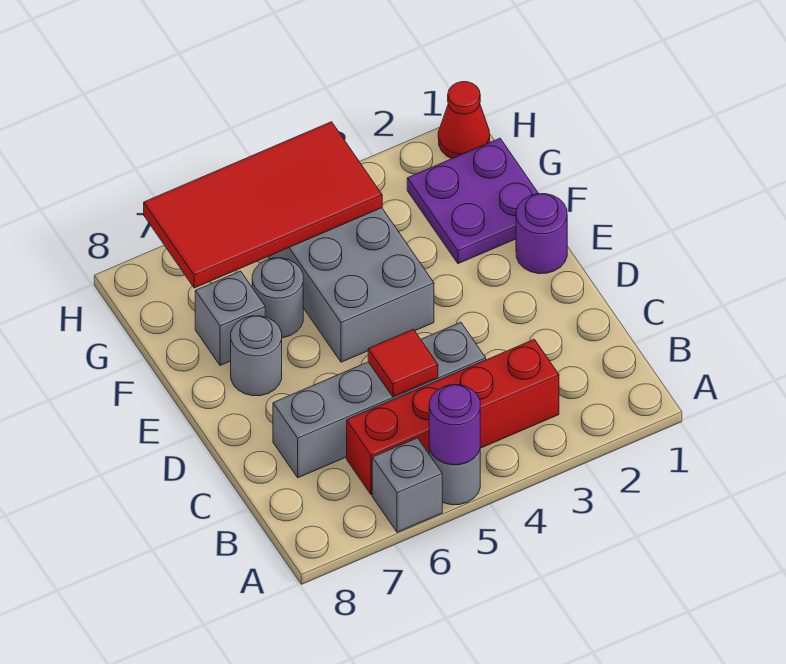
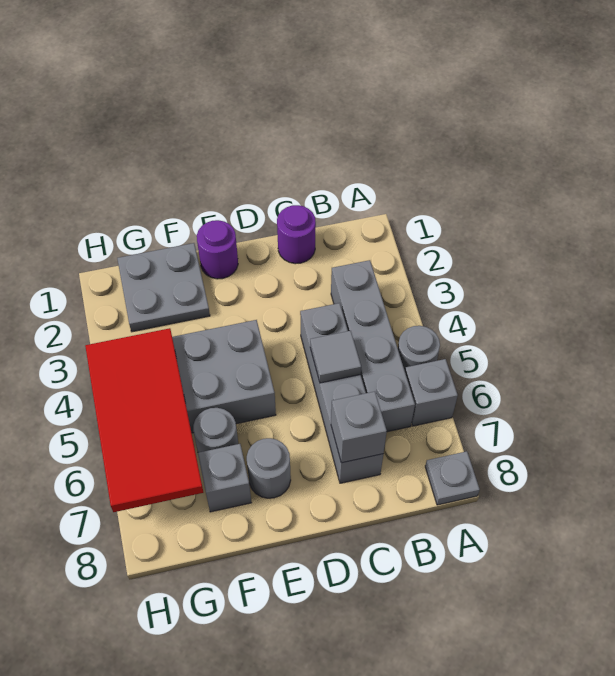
purple 1x1 round brick [429,385,480,465] -> purple 1x1 round brick moved to [277,205,316,264]
none -> grey 1x1 plate [425,451,480,505]
red 1x4 brick [347,339,559,495] -> grey 1x4 brick [331,260,415,432]
red 1x1 tile [368,329,438,397] -> grey 1x1 tile [310,331,361,383]
none -> grey 1x1 brick [331,392,387,463]
purple 2x2 plate [407,138,539,264] -> grey 2x2 plate [117,243,210,332]
red 1x1 cone [438,82,490,159] -> none

